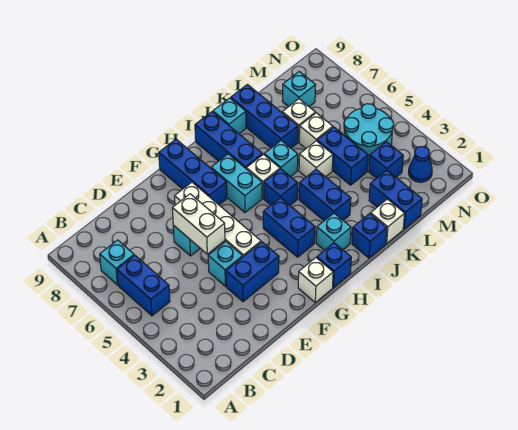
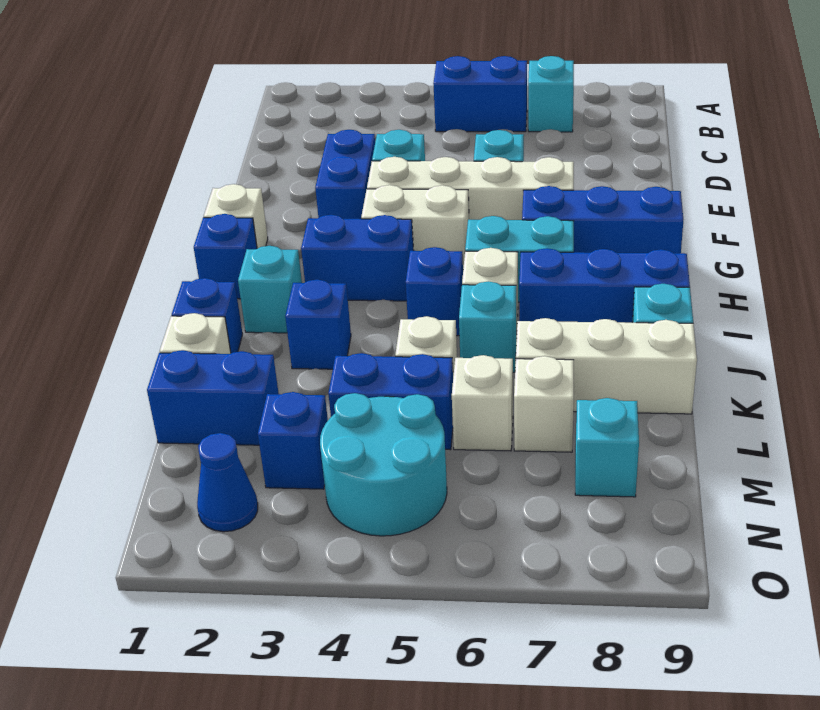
white 1x2 brick [172,194,225,254] -> white 1x2 brick moved to [361,185,469,268]
blue 1x2 brick [299,169,351,221] -> blue 1x1 brick [285,279,351,369]
blue 1x3 brick [231,85,298,148] -> white 1x3 brick [516,318,697,414]

